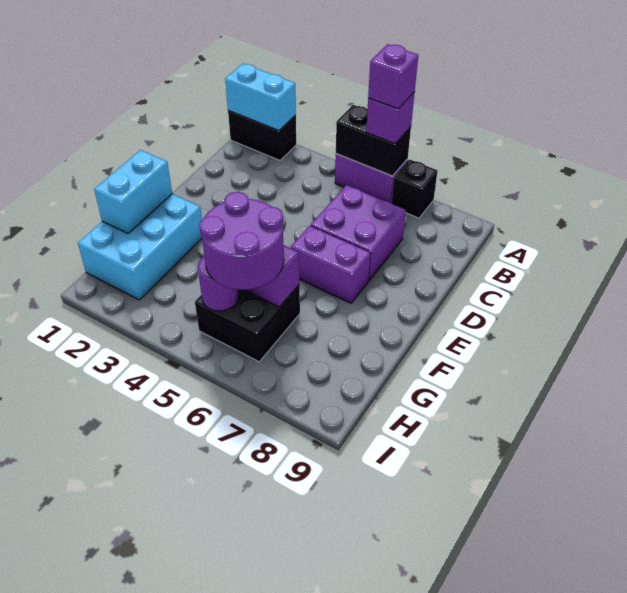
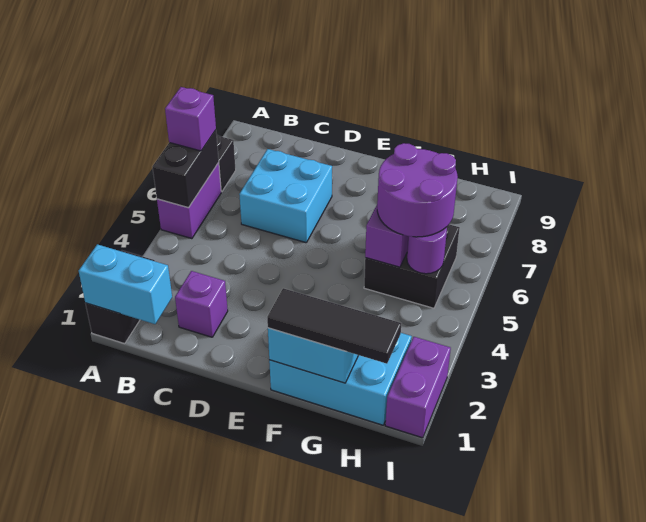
cyan 1x2 brick [225,64,296,131] -> cyan 1x2 brick turned to [79,244,172,324]
purple 1x1 brick [368,44,418,109] -> purple 1x1 brick moved to [175,271,228,337]
purple 2x2 brick [311,185,406,280] -> cyan 2x2 brick [239,149,332,243]
purple 1x2 brick [291,226,371,303] -> purple 1x2 brick moved to [385,337,451,438]
none -> black 1x3 tile [267,288,401,364]

